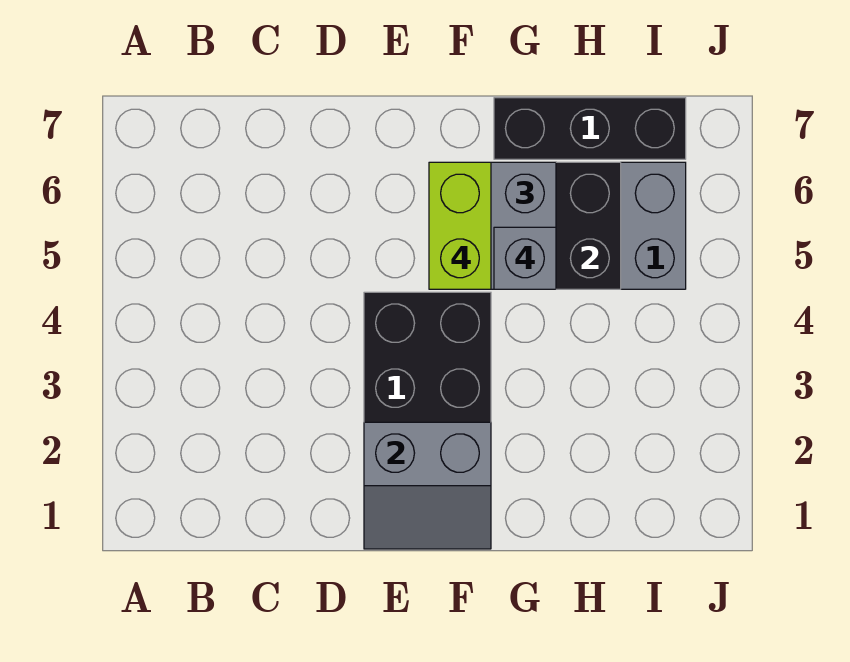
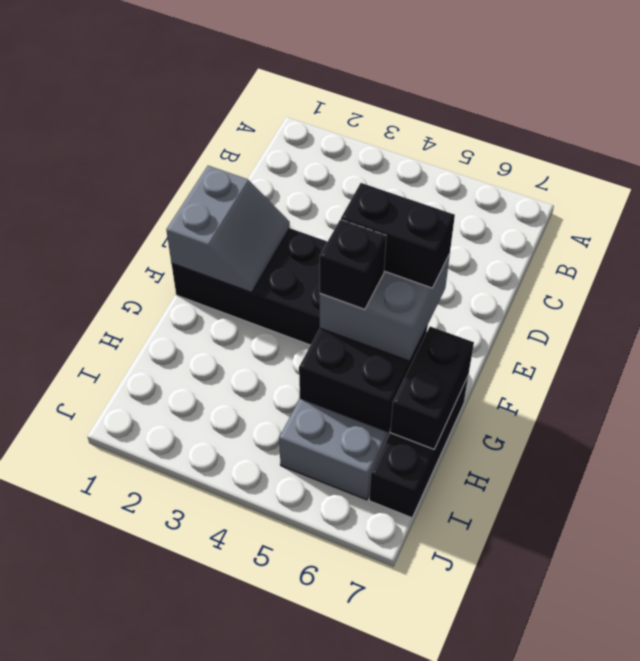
grey 2x2 slope [364,422,491,549] -> grey 2x2 slope turned to [166,166,290,293]
lime 1x2 brick [429,162,491,289] -> black 1x2 brick [341,183,455,288]
grey 1x1 brick [494,227,556,289] -> black 1x1 brick [320,220,386,310]
none -> black 1x2 brick [390,327,474,449]

